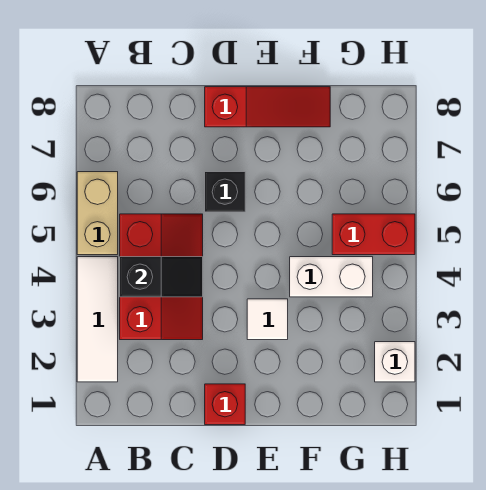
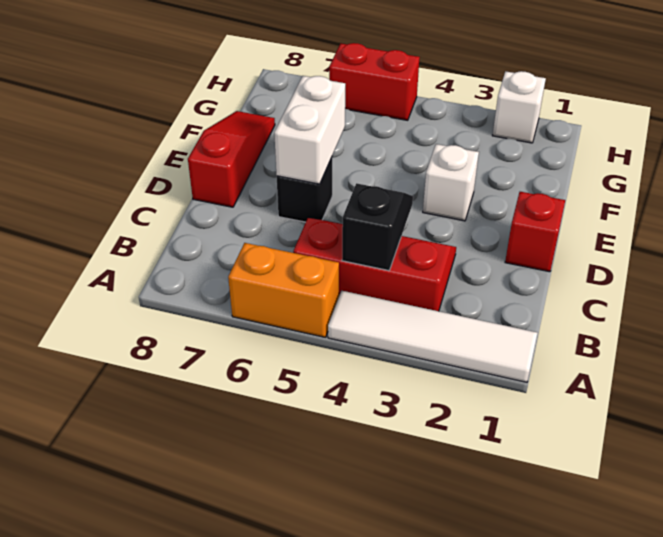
white 1x3 tile [77,257,118,382] -> white 1x4 tile [328,291,538,382]
tan 1x2 brick [77,172,118,255] -> orange 1x2 brick [228,243,339,337]
white 1x1 tile [247,299,288,340] -> white 1x1 brick [423,144,479,221]
white 1x2 brick [290,257,373,297] -> white 1x2 brick moved to [274,76,345,184]
red 1x2 brick [332,214,415,255] -> red 1x2 brick turned to [329,43,420,120]

